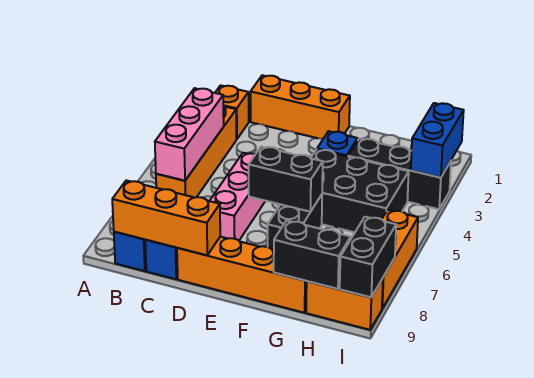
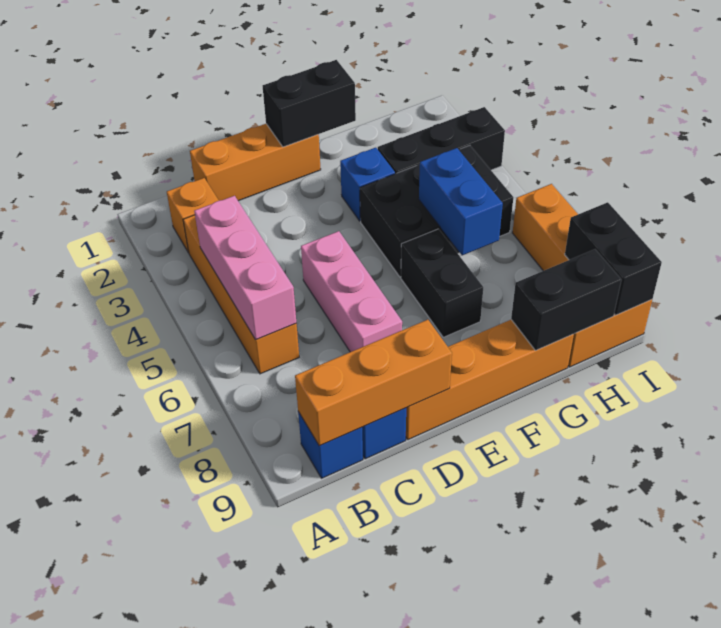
black 1x2 brick [249,147,323,212] -> black 1x2 brick moved to [263,60,356,147]
blue 1x2 brick [411,103,464,178] -> blue 1x2 brick moved to [419,148,503,255]

